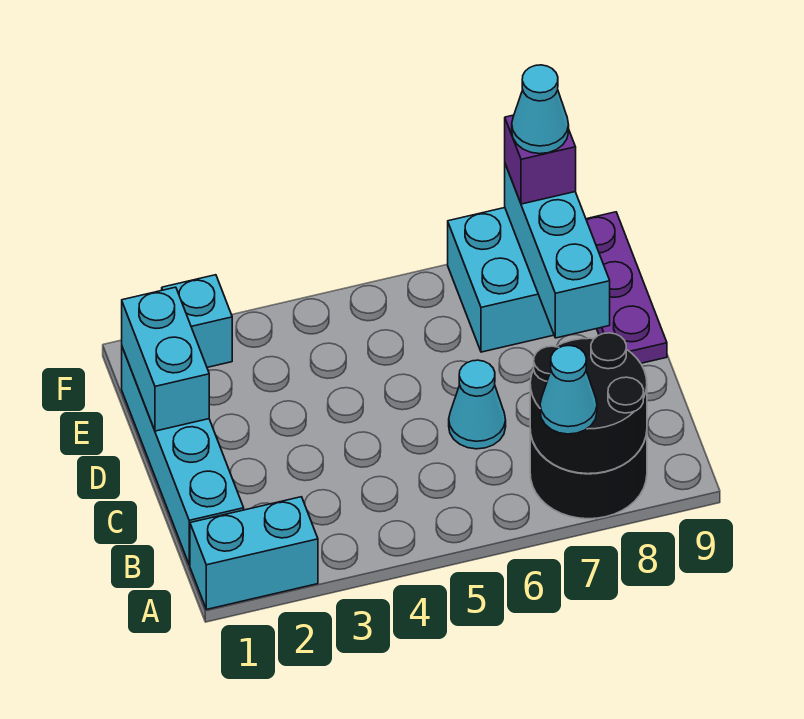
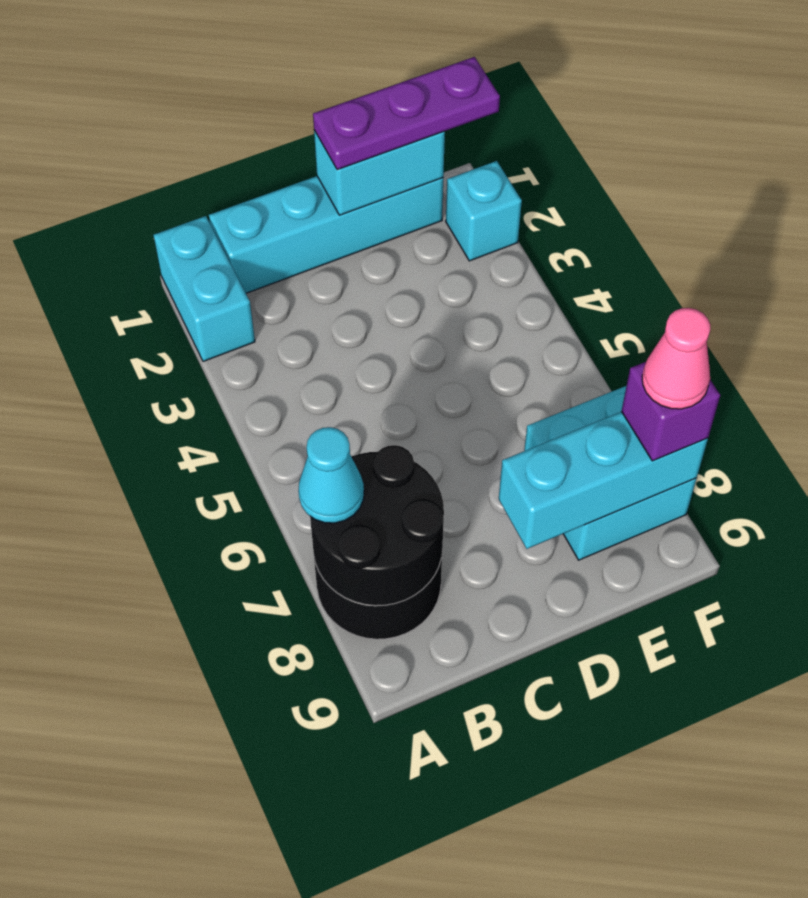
cyan 1x1 cone [449,360,506,449] -> none
purple 1x3 plate [586,212,667,363] -> purple 1x3 plate moved to [313,57,500,170]
cyan 1x1 cone [512,65,569,154] -> pink 1x1 cone [642,308,710,409]

